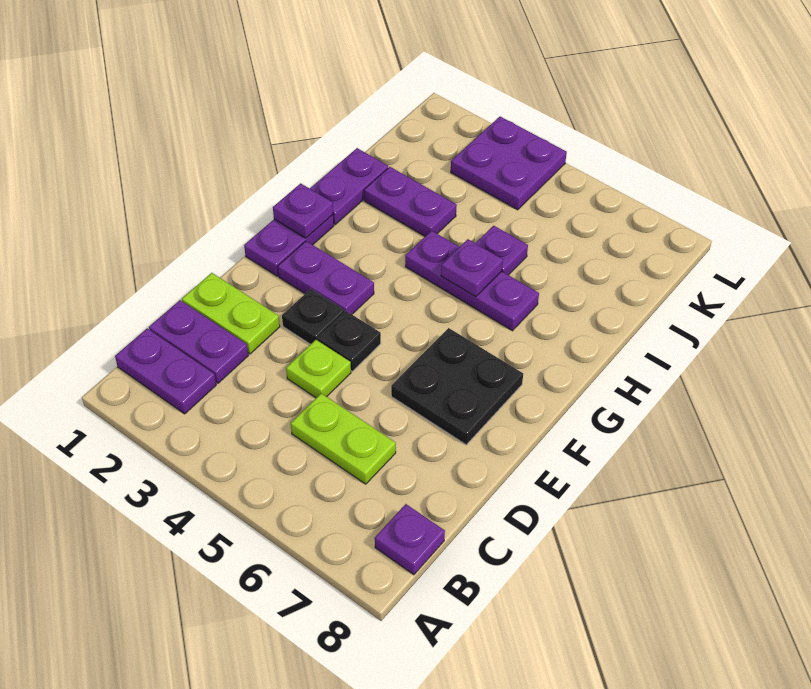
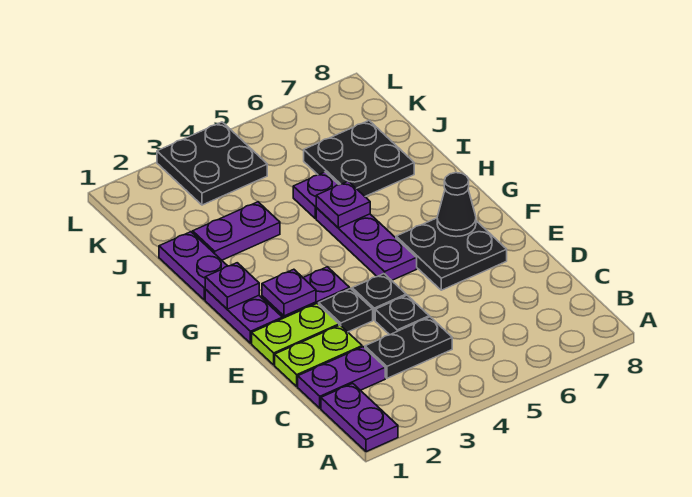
purple 1x2 plate [115,328,216,414] -> purple 1x2 plate turned to [321,383,398,452]
purple 1x1 plate [375,504,445,575] -> purple 1x1 plate moved to [262,269,316,316]
none -> black 1x2 plate [365,317,452,378]
lime 1x2 plate [291,393,396,484] -> lime 1x2 plate moved to [252,304,339,365]
lime 1x1 plate [286,340,351,398] -> black 1x1 plate [375,295,429,335]
none -> black 1x1 cone [437,173,476,237]
purple 1x3 plate [405,231,539,331] -> purple 1x3 plate turned to [316,208,417,280]
none -> black 2x2 plate [304,121,414,196]
purple 2x2 plate [451,117,567,210] -> black 2x2 plate [157,122,267,205]

